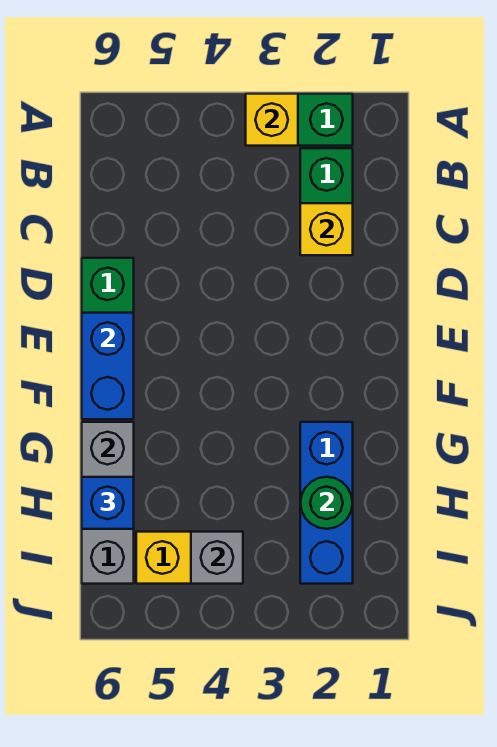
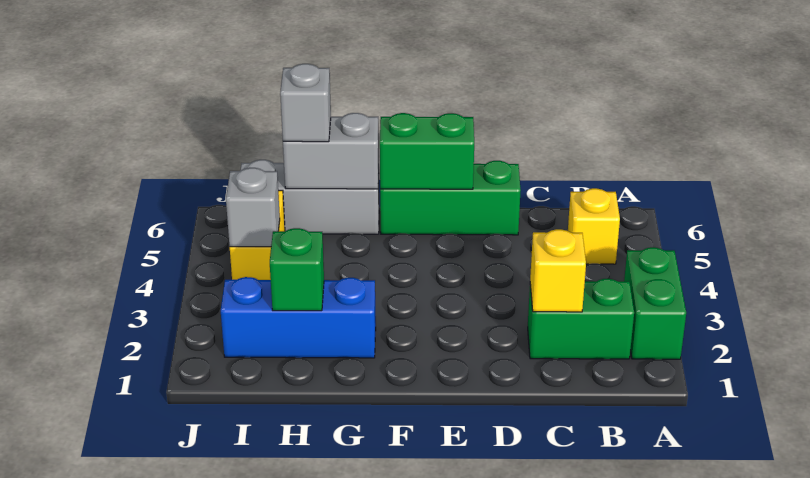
yellow 1x1 brick [246,94,298,146] -> yellow 1x1 brick moved to [568,188,620,264]
blue 1x2 brick [82,313,134,419] -> green 1x2 brick [380,113,474,189]
green 1x1 round brick [301,477,353,529] -> green 1x1 brick [270,228,324,311]
blue 1x1 brick [82,477,134,529] -> grey 1x1 brick [280,64,331,142]

